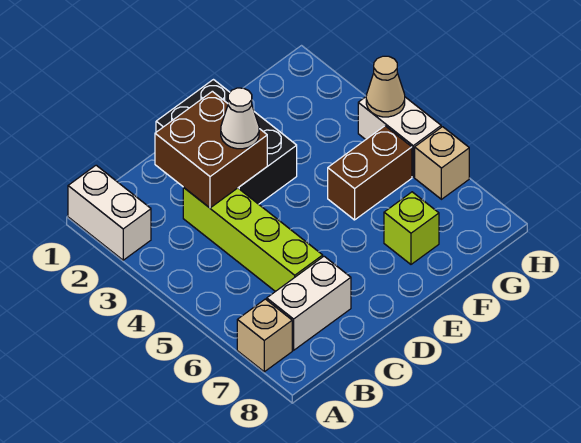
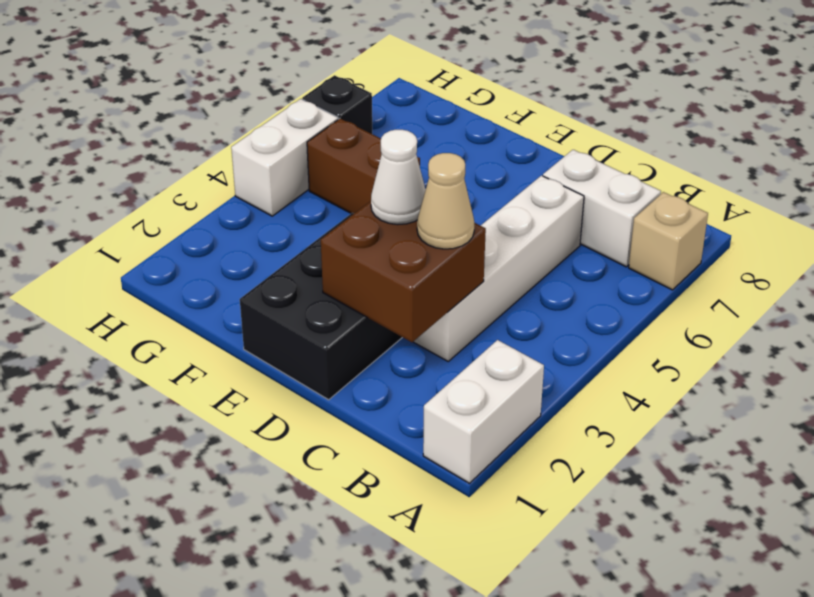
lime 1x4 brick [183,187,323,292] -> white 1x4 brick [413,176,584,361]
lime 1x1 brick [384,192,439,264] -> none
tan 1x1 cone [366,56,405,117] -> tan 1x1 cone moved to [417,153,474,249]
tan 1x1 brick [415,127,469,199] -> black 1x1 brick [302,75,372,134]

